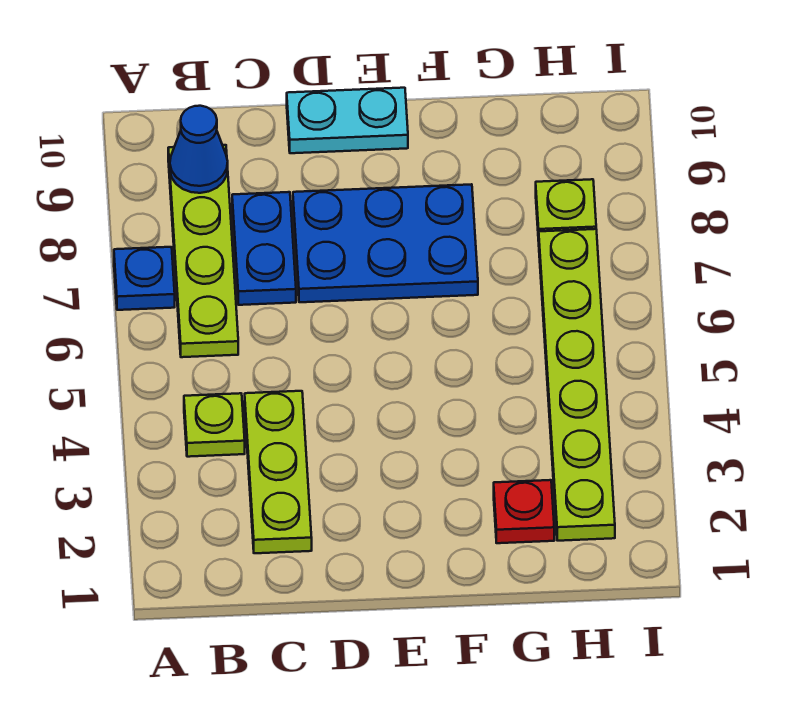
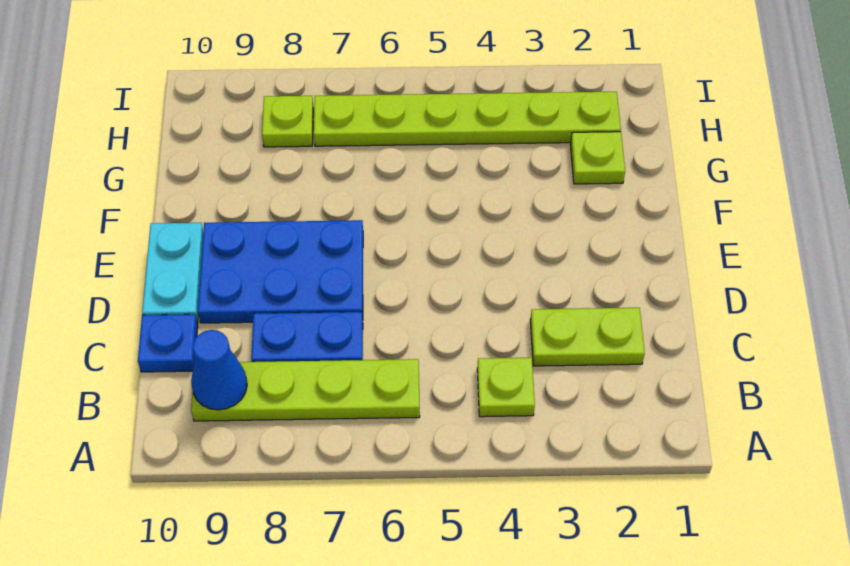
blue 1x1 plate [114,247,175,310] -> blue 1x1 plate moved to [138,314,198,372]
lime 1x3 plate [245,391,312,553] -> lime 1x2 plate [530,308,645,366]
blue 2x3 plate [293,184,478,302] -> blue 2x3 plate turned to [198,220,363,323]
red 1x1 plate [494,480,554,543] -> lime 1x1 plate [570,132,625,184]

